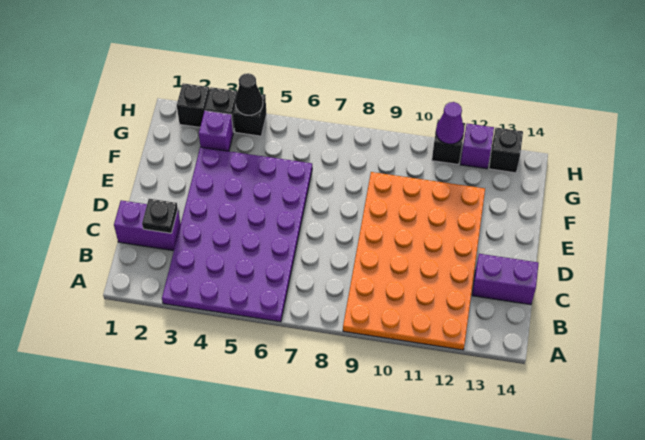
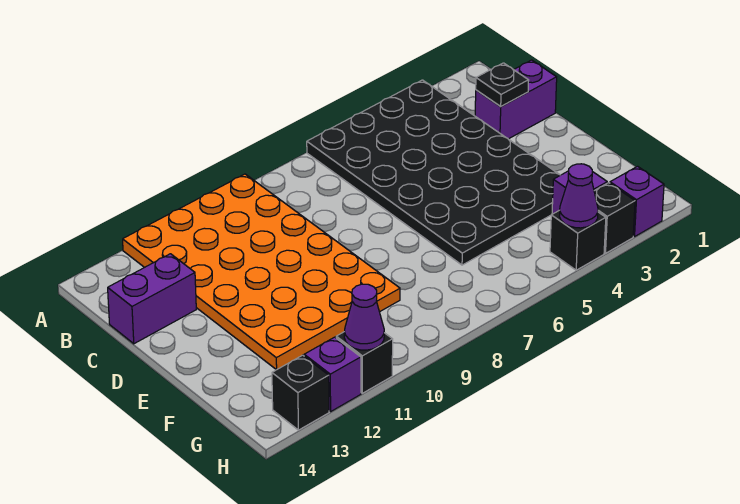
purple 4x6 plate [162,147,312,322] -> black 4x6 plate [307,80,560,265]
black 1x1 brick [177,83,210,127] -> purple 1x1 brick [610,166,664,237]
black 1x1 cone [235,73,263,115] -> purple 1x1 cone [559,164,598,228]

